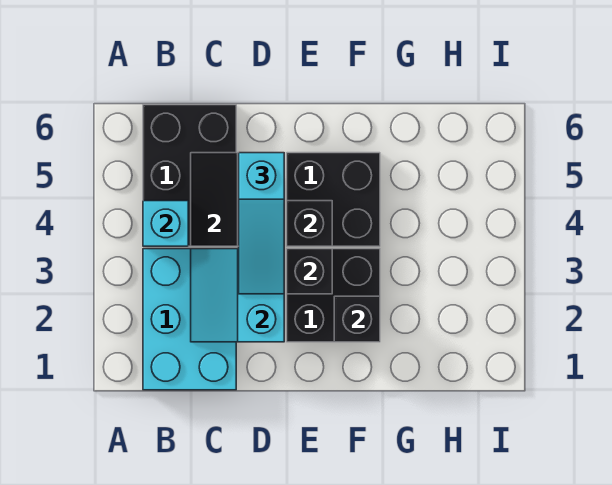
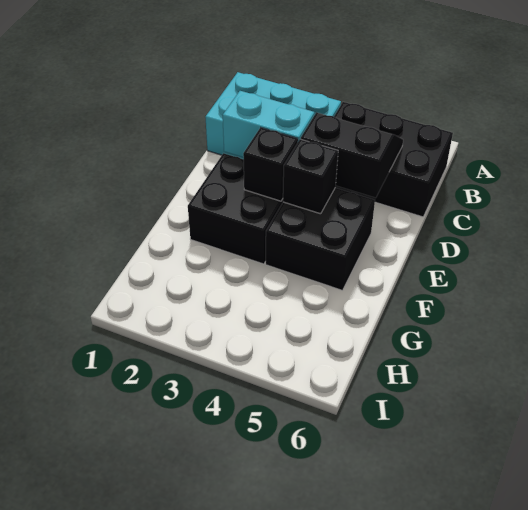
cyan 1x1 brick [143,201,188,246] -> none
cyan 1x3 slope [239,153,284,294] -> none
black 1x1 brick [334,296,380,342] -> none

